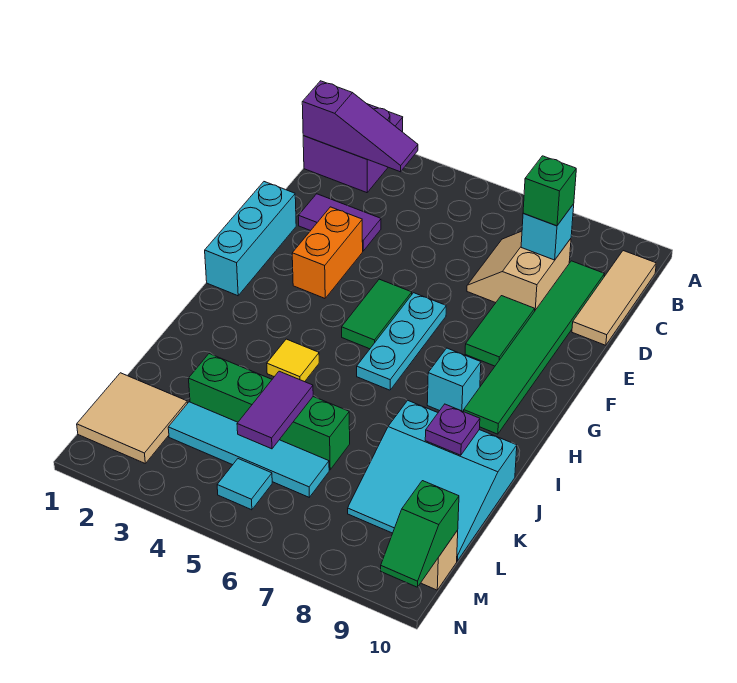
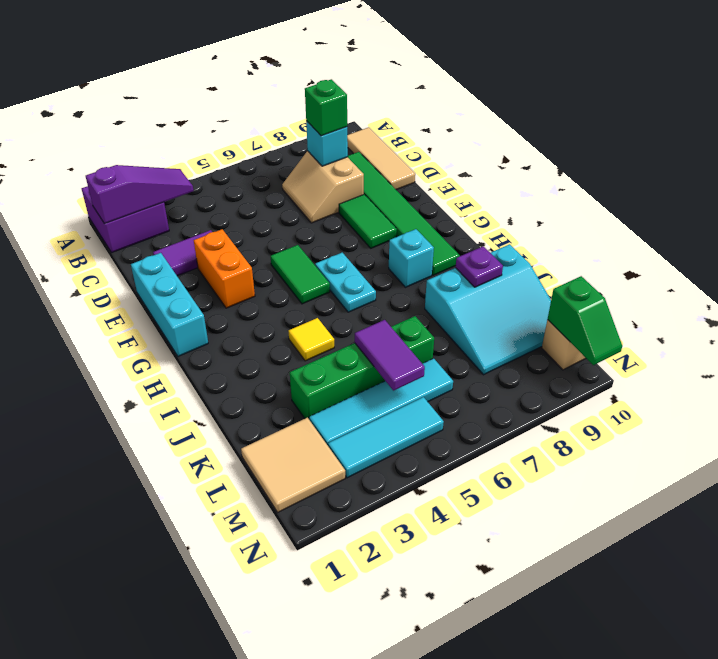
cyan 1x3 plate [357,293,446,390] -> cyan 1x2 plate [315,253,376,312]
cyan 1x1 tile [217,459,272,510] -> cyan 1x3 tile [328,397,444,478]

